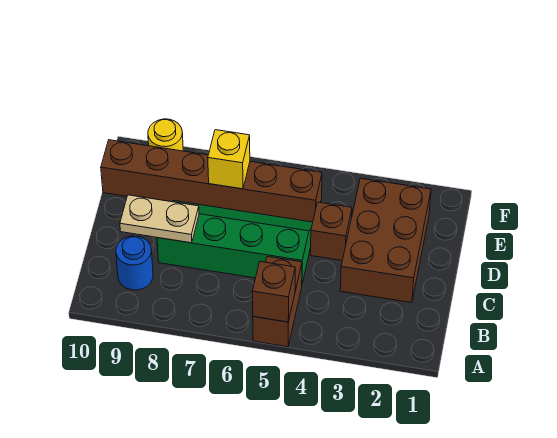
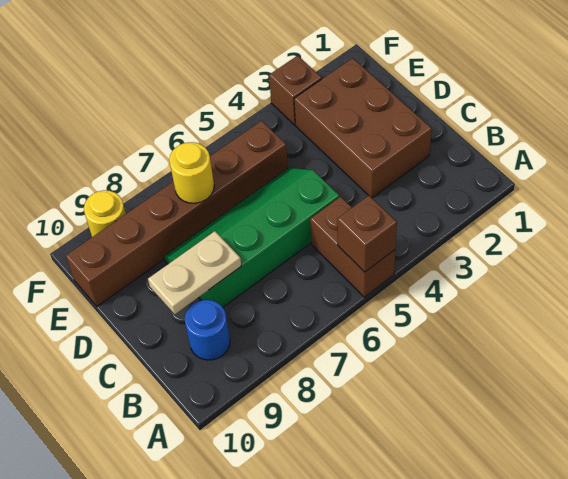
brown 1x1 brick [311,202,352,260] -> brown 1x1 brick moved to [269,56,322,125]
yellow 1x1 brick [208,130,250,189] -> yellow 1x1 round brick [169,142,214,203]

